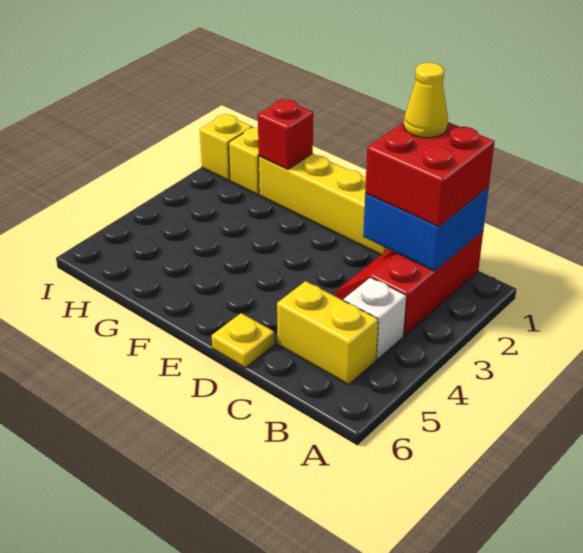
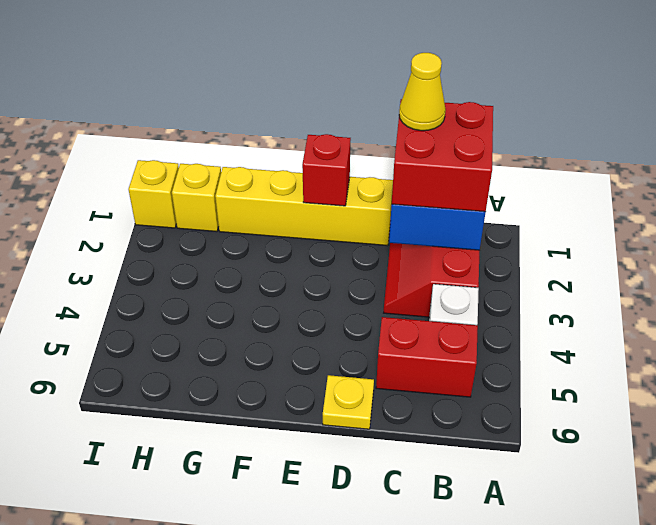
yellow 1x2 brick [277,281,378,385] -> red 1x2 brick [376,317,478,397]
red 1x1 brick [258,99,313,169] -> red 1x1 brick moved to [302,134,351,206]

